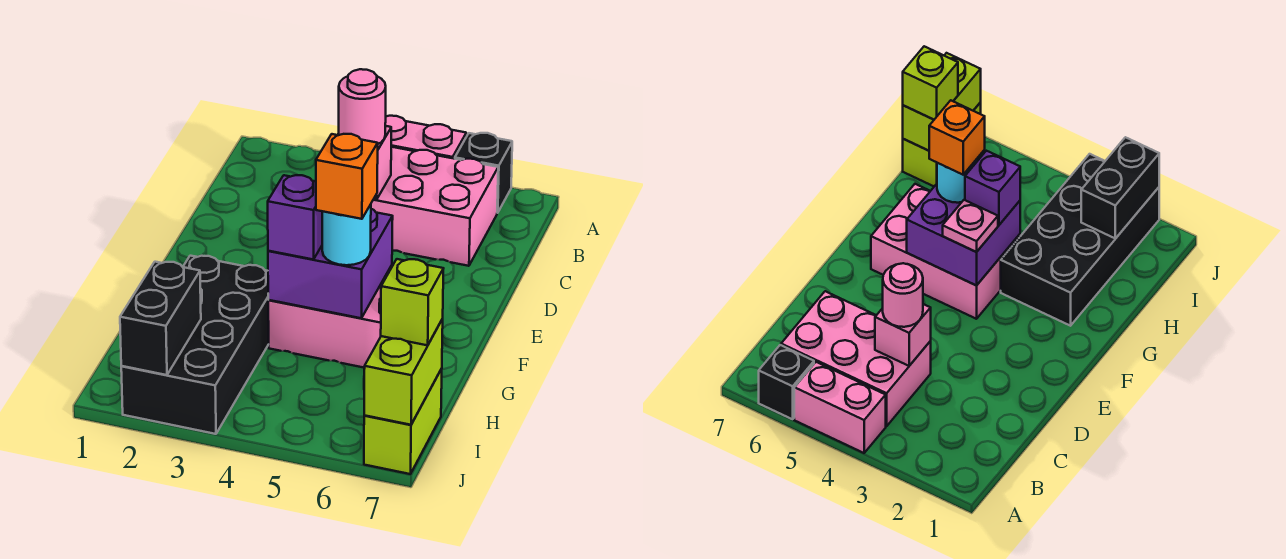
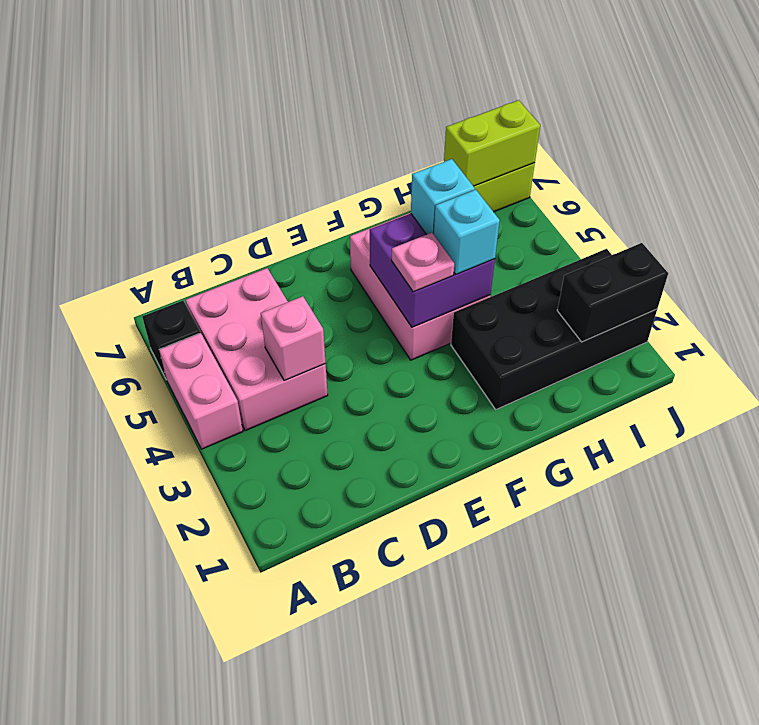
pink 1x1 round brick [339,69,386,144] -> none
purple 1x1 brick [268,175,322,260] -> cyan 1x1 brick [434,190,500,274]
cyan 1x1 round brick [322,204,371,265] -> cyan 1x1 brick [411,159,475,235]
orange 1x1 brick [316,134,378,219] -> none
lime 1x1 brick [381,259,444,345] -> none

